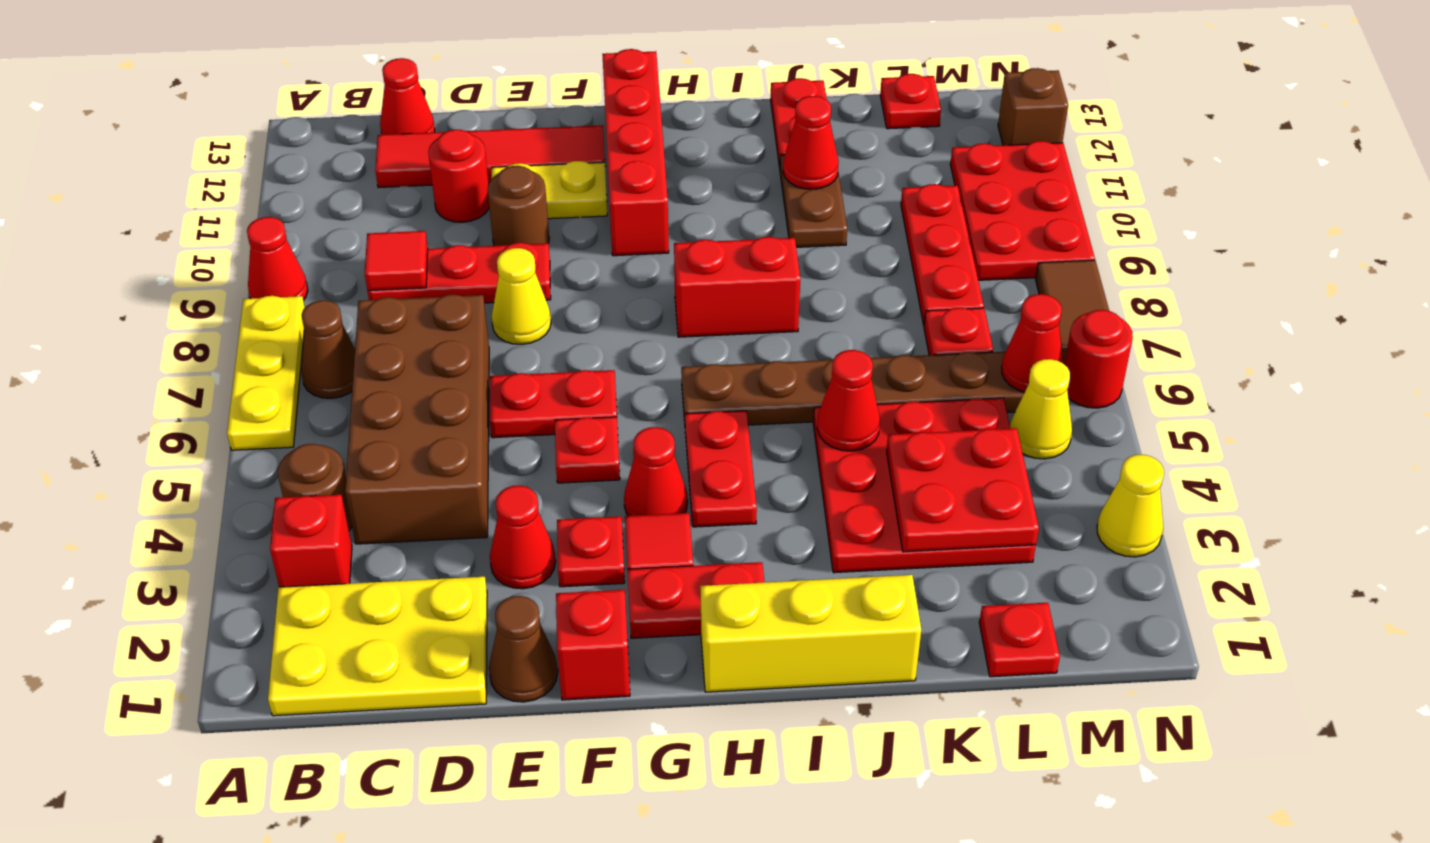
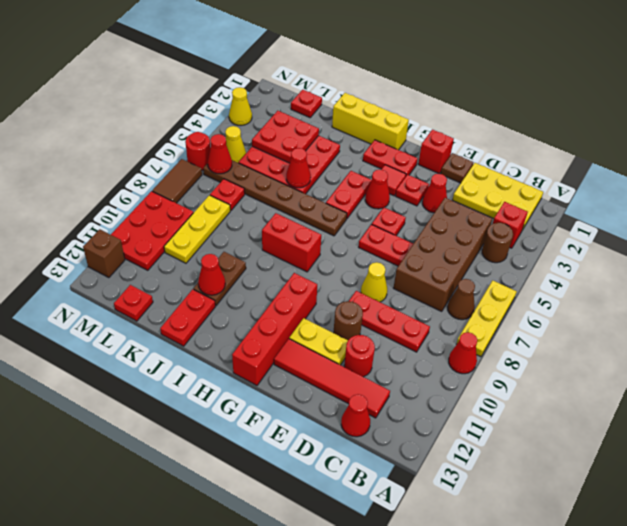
red 1x1 tile [365,231,428,291] -> none
brown 1x1 cone [489,596,558,702] -> brown 1x1 plate [441,153,473,183]
red 1x3 plate [901,184,984,325] -> yellow 1x3 plate [164,195,230,263]

